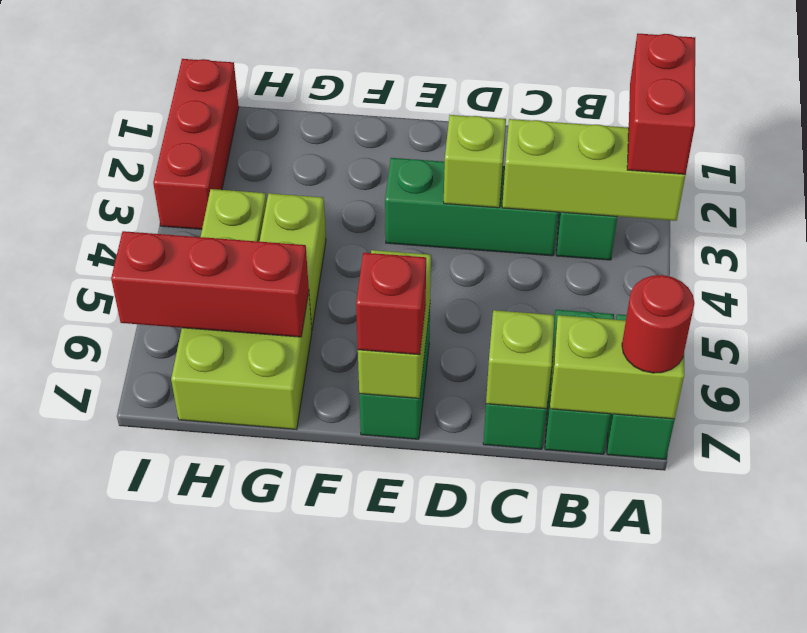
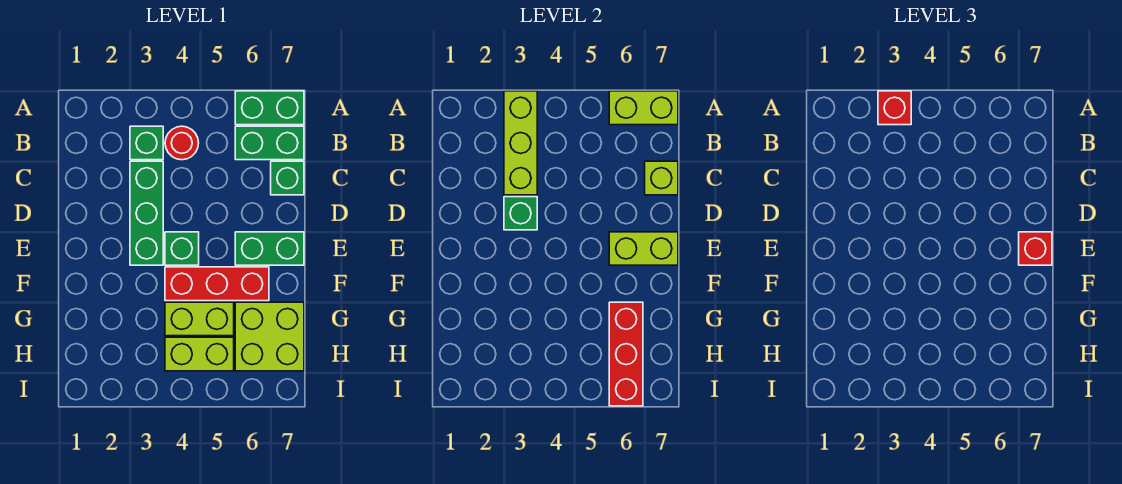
red 1x2 brick [627,34,695,174] -> red 1x1 brick [878,91,911,125]
lime 1x2 brick [550,315,684,419] -> lime 1x2 brick turned to [609,91,678,125]
red 1x1 round brick [622,275,694,373] -> red 1x1 round brick moved to [165,126,199,160]
lime 1x1 brick [444,115,506,208] -> green 1x1 brick [504,197,537,230]
none -> green 1x1 brick [165,232,199,265]
red 1x3 brick [153,59,239,229] -> red 1x3 brick moved to [165,267,269,301]

